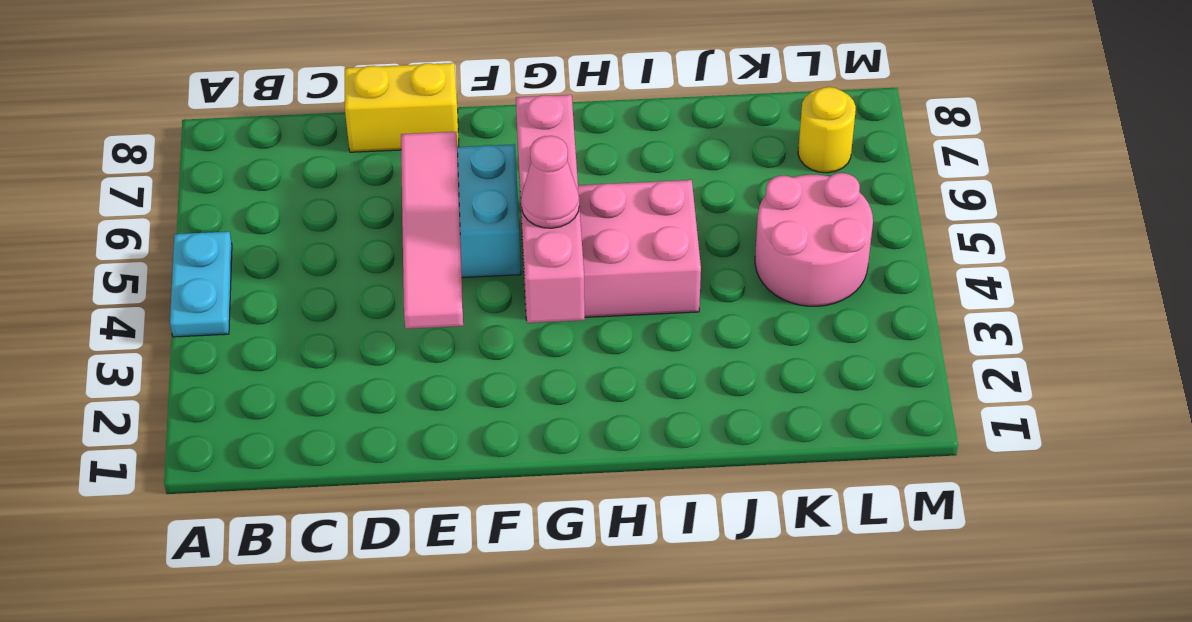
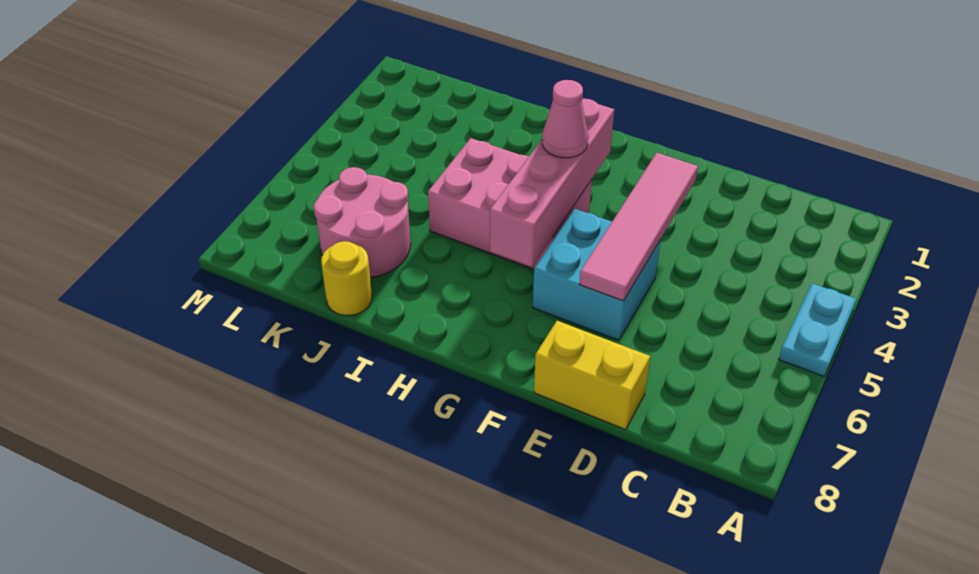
pink 2x2 round brick [755,173,873,306] -> pink 2x2 round brick moved to [314,167,411,278]
yellow 1x1 round brick [798,87,856,173] -> yellow 1x1 round brick moved to [321,241,372,315]

